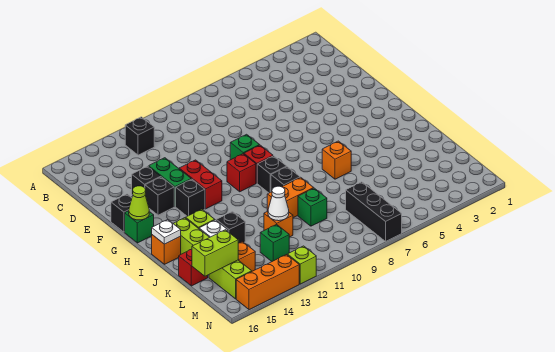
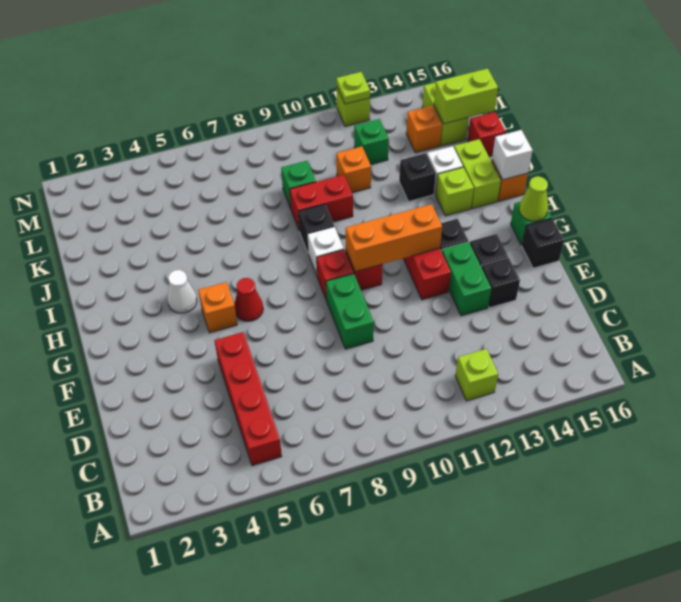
none -> red 1x4 brick [214,332,282,466]
black 1x1 brick [125,117,154,155] -> lime 1x1 brick [455,349,498,401]
green 1x1 brick [230,134,259,160] -> green 1x2 brick [326,274,374,349]
none -> red 1x1 cone [234,278,263,321]
black 1x1 brick [257,156,287,193] -> white 1x1 brick [307,227,344,275]
orange 1x1 brick [322,141,351,179] -> orange 1x1 brick moved to [198,282,237,333]
white 1x1 plate [152,220,181,244] -> white 1x1 brick [492,130,533,180]
orange 1x2 brick [267,177,313,218] -> red 1x2 brick [290,175,353,231]
white 1x1 cone [268,186,289,221] -> white 1x1 cone moved to [167,270,197,313]
black 1x3 brick [346,182,402,241] -> none
none -> lime 1x1 plate [336,72,370,104]
orange 1x3 brick [236,255,299,310] -> orange 1x3 brick moved to [346,204,442,272]

